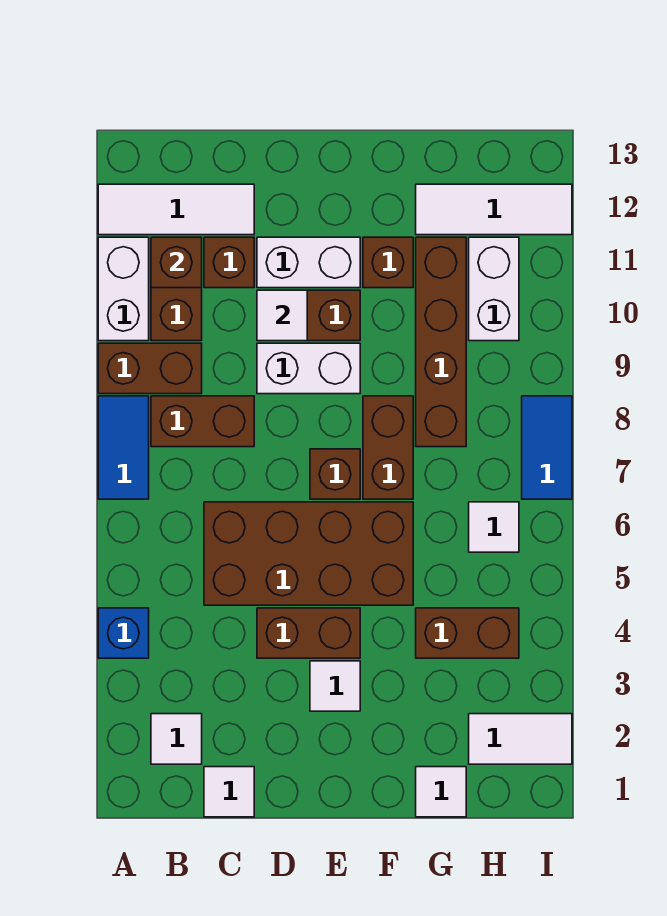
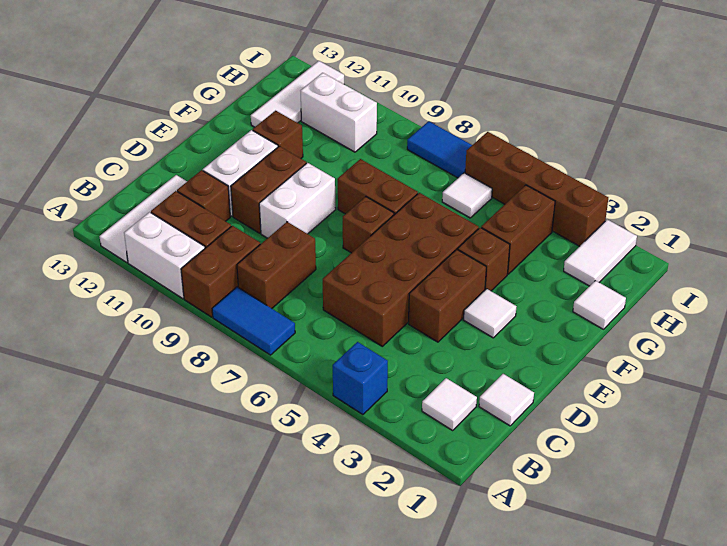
brown 1x1 brick [151,237,202,288] -> brown 1x1 brick moved to [458,228,510,291]
white 1x1 tile [257,290,307,341] -> none
brown 1x4 brick [416,237,466,447] -> brown 1x4 brick moved to [465,132,608,246]

